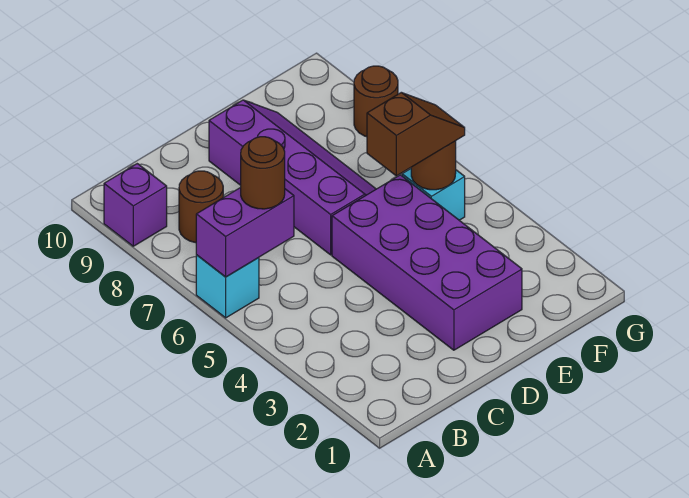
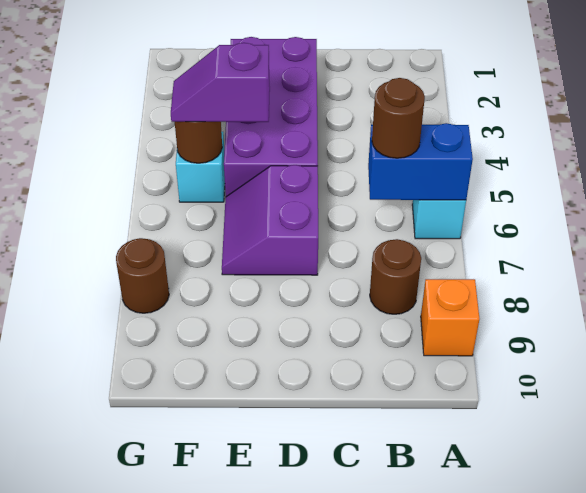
purple 1x2 brick [196,187,294,277] -> blue 1x2 brick [368,123,473,200]
purple 1x1 brick [104,164,167,246] -> orange 1x1 brick [421,279,479,356]
purple 2x4 slope [209,100,376,255] -> purple 2x2 slope [222,165,318,275]
brown 1x2 slope [367,93,465,176] -> purple 1x2 slope [171,43,270,122]

